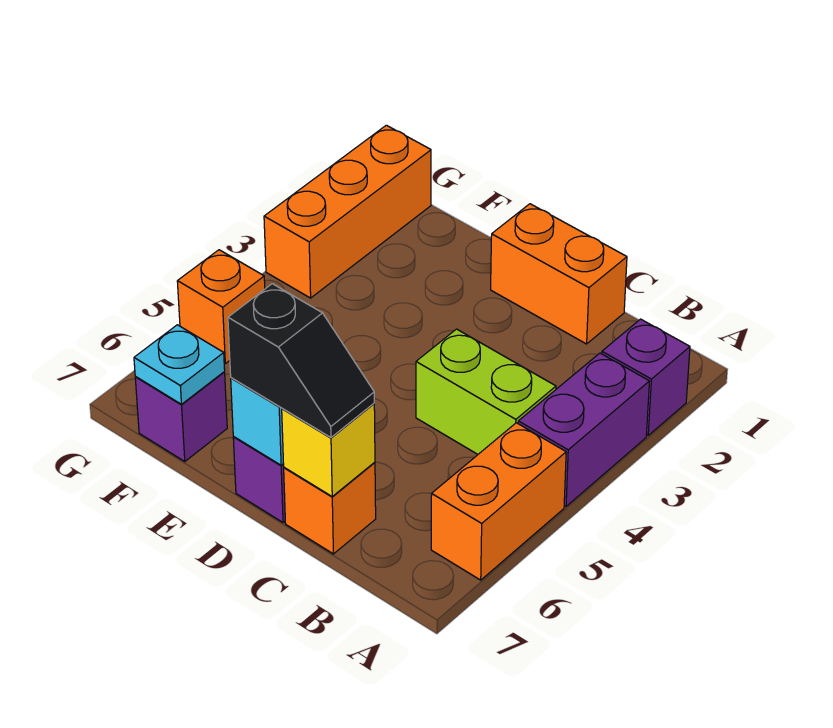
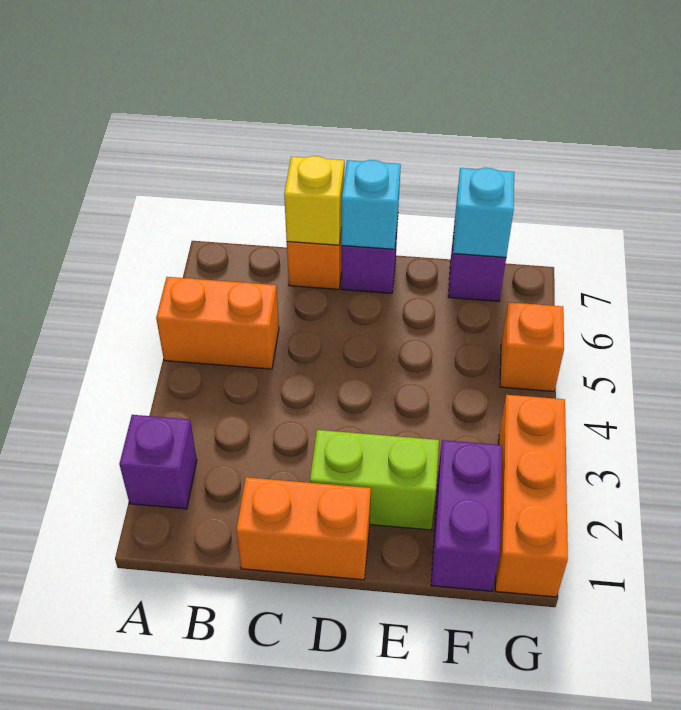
purple 1x2 brick [518,353,650,506] -> purple 1x2 brick moved to [431,440,502,591]
orange 1x2 brick [431,423,566,580] -> orange 1x2 brick turned to [156,277,279,369]
lime 1x2 brick [416,329,556,454] -> lime 1x2 brick moved to [310,430,439,530]
black 1x2 slope [228,284,374,437] -> none
cyan 1x1 plate [134,325,225,404] -> cyan 1x1 brick [453,168,514,257]

